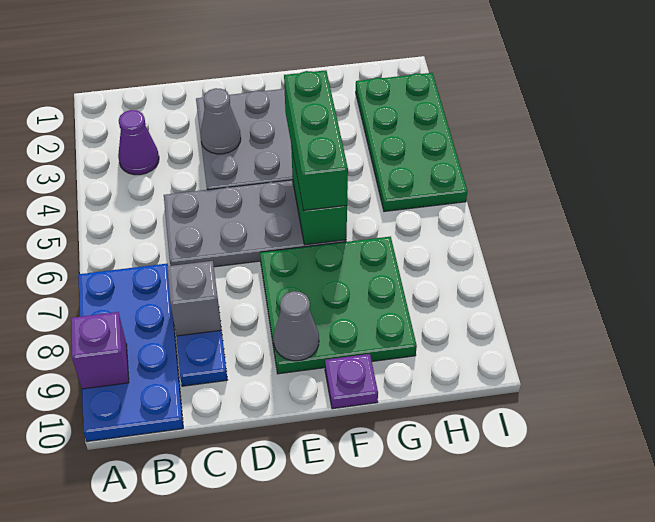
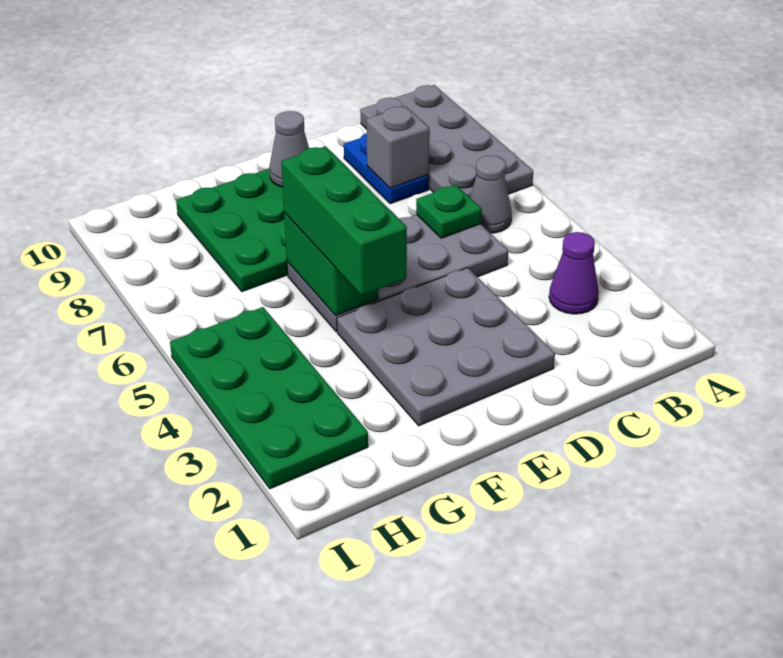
blue 2x4 plate [78,264,183,442] -> grey 2x4 plate [360,85,533,197]
purple 1x1 brick [71,312,129,389] -> none
none -> green 1x1 plate [416,185,481,238]
grey 1x1 cone [200,88,241,154] -> grey 1x1 cone moved to [470,156,512,233]
purple 1x1 plate [325,354,378,409] -> none

